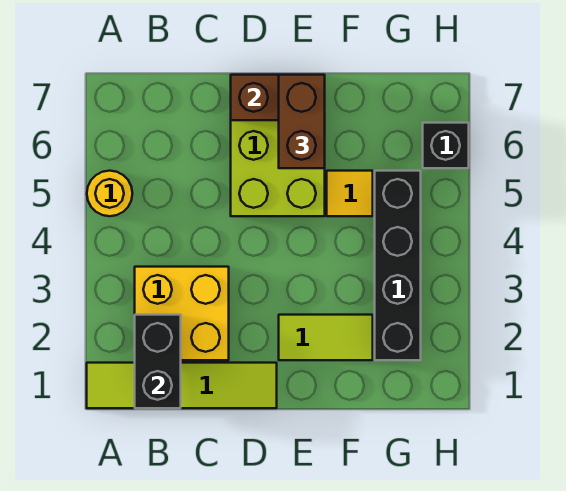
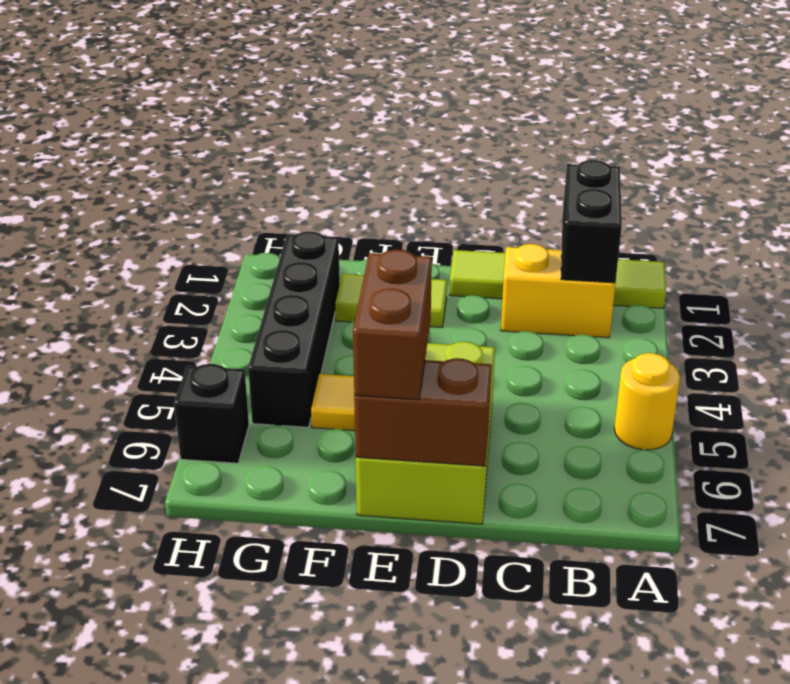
yellow 2x2 brick [135,267,229,360] -> yellow 1x2 brick [501,244,616,338]

